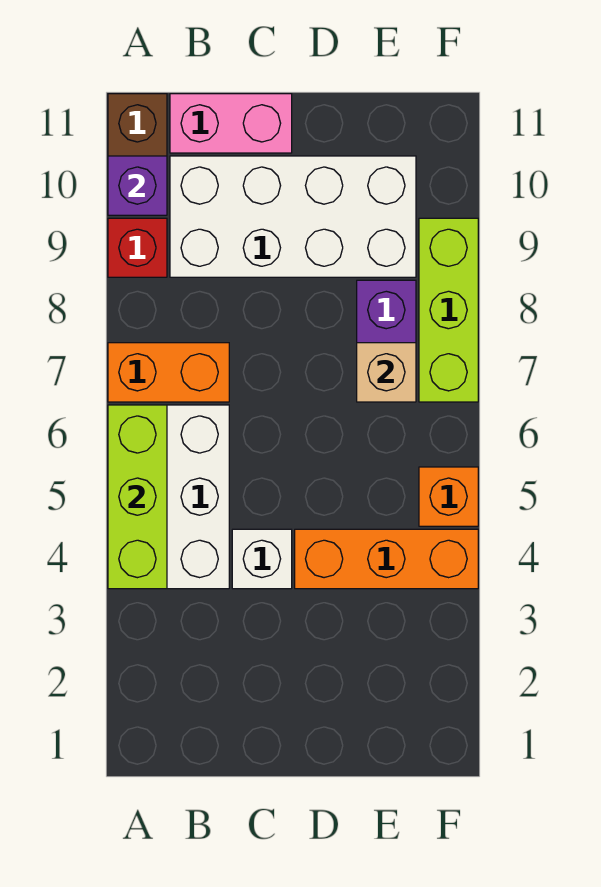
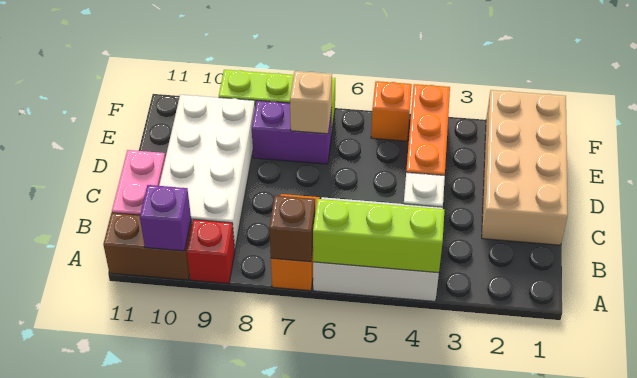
none -> brown 1x1 brick [269,195,315,262]
none -> tan 2x4 brick [482,90,568,245]

